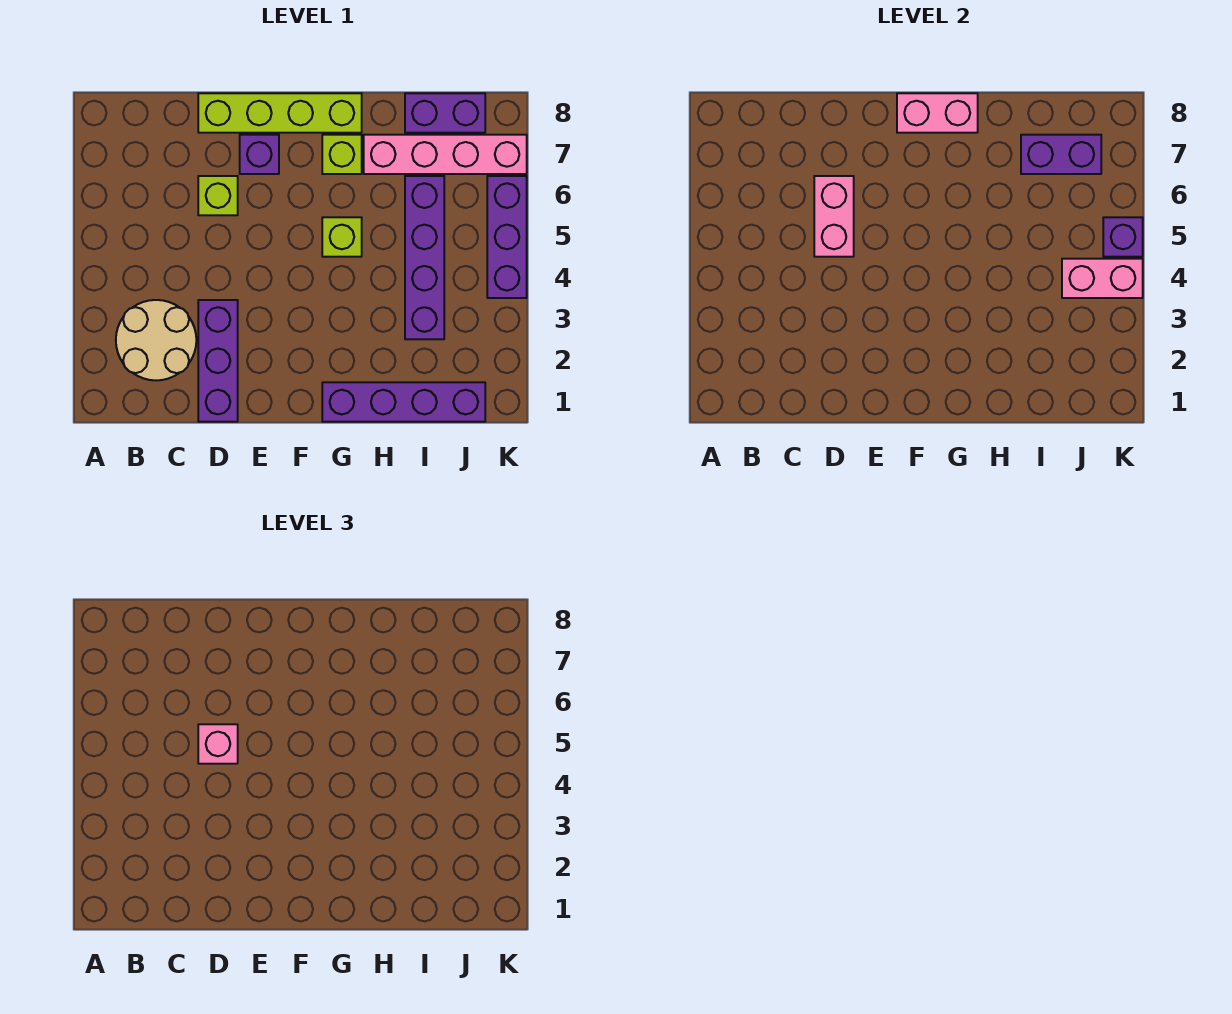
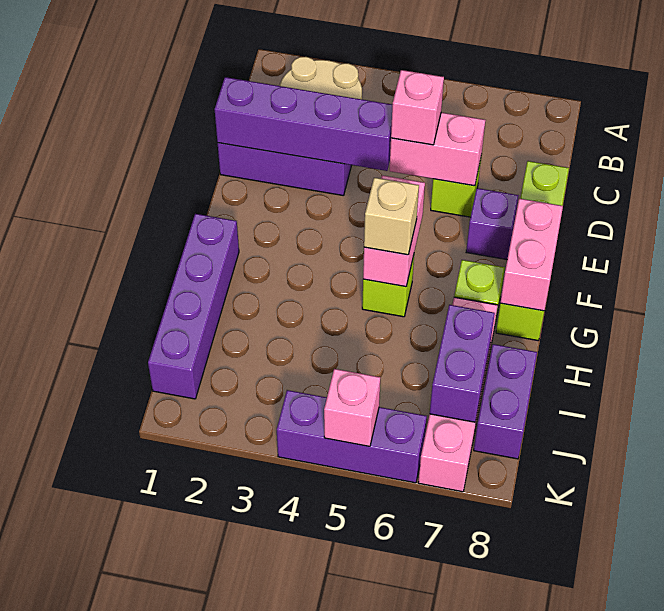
none -> tan 1x1 brick [364,178,419,255]
purple 1x4 brick [405,176,444,339] -> purple 1x4 brick moved to [215,77,393,171]
pink 1x2 brick [1062,259,1143,298] -> pink 1x2 brick moved to [363,175,425,287]
purple 1x1 brick [1103,217,1143,257] -> pink 1x1 brick [324,369,380,446]

